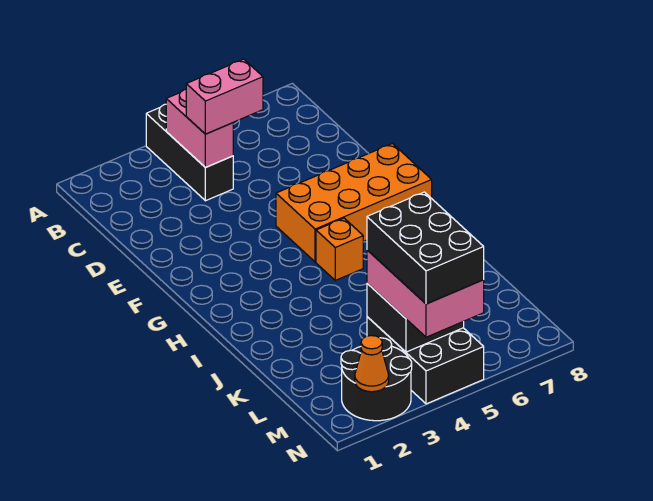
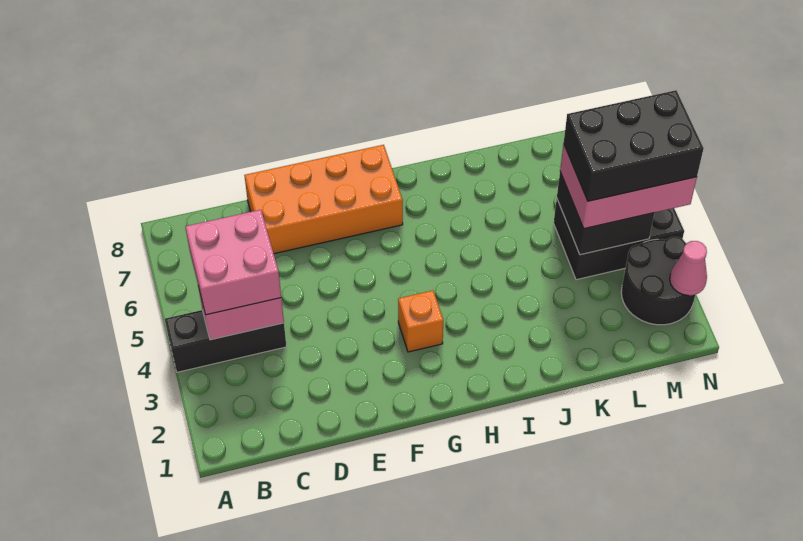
pink 1x2 brick [186,59,263,134] -> pink 2x2 brick [185,210,281,315]
orange 2x4 brick [276,144,432,262] -> orange 2x4 brick turned to [244,145,403,254]
orange 1x1 brick [316,218,363,280] -> orange 1x1 brick moved to [398,291,443,352]
orange 1x1 cone [355,336,389,392] -> pink 1x1 cone [670,241,707,296]

